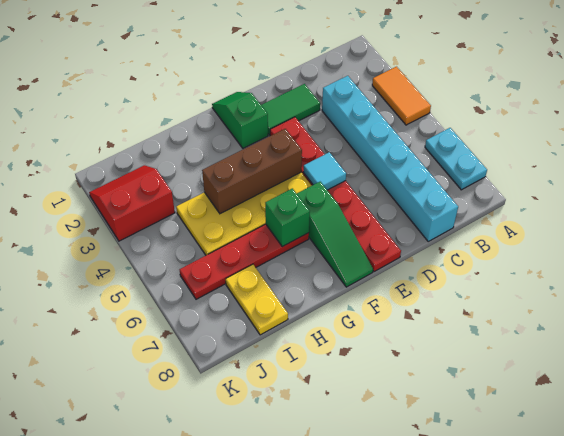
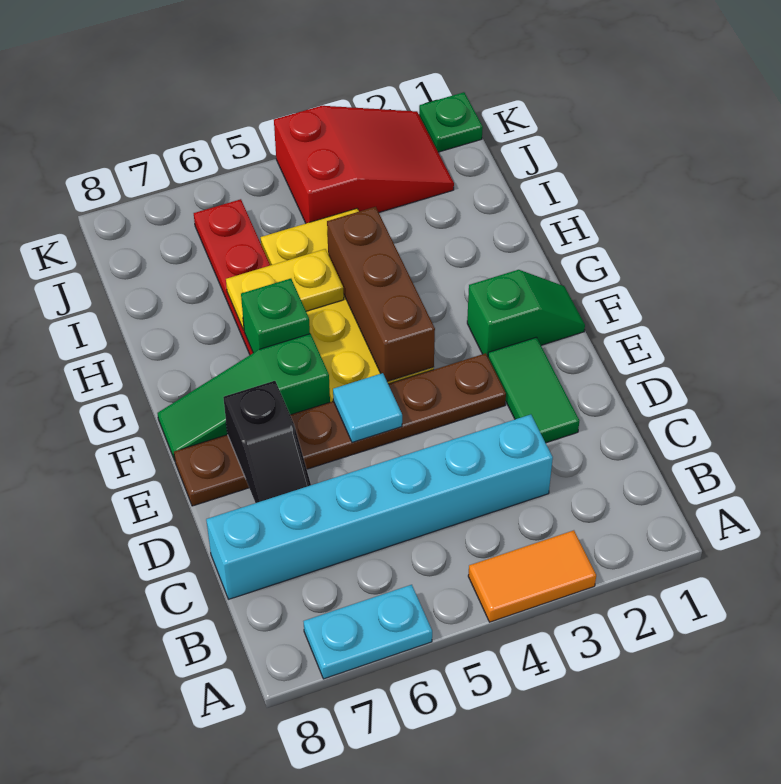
none -> black 1x2 slope [223,381,311,503]
red 1x6 plate [270,117,401,272] -> brown 1x6 plate [174,353,506,506]
yellow 1x2 plate [226,264,288,335] -> yellow 1x2 plate moved to [226,249,344,330]
red 2x2 slope [89,165,175,241] -> red 2x3 slope [274,106,454,223]
none -> green 1x1 plate [419,92,483,152]

